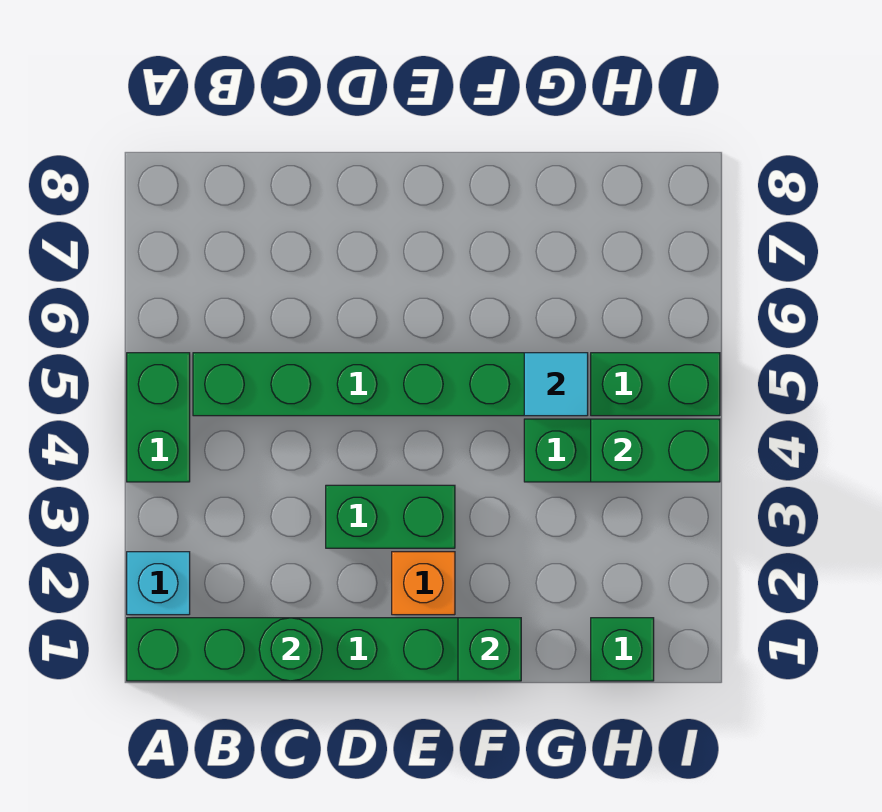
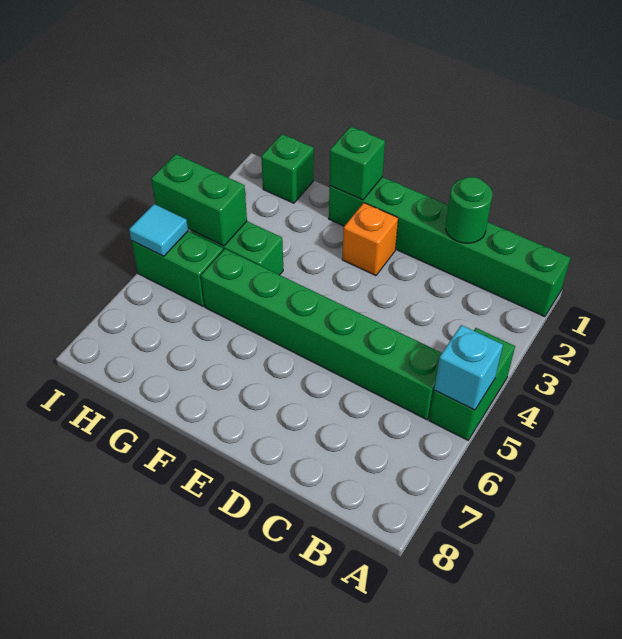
cyan 1x1 brick [127,552,190,615] -> cyan 1x1 brick moved to [434,325,503,410]
green 1x2 brick [326,485,455,548] -> none
cyan 1x1 tile [524,353,588,416] -> cyan 1x1 tile moved to [129,204,188,256]

